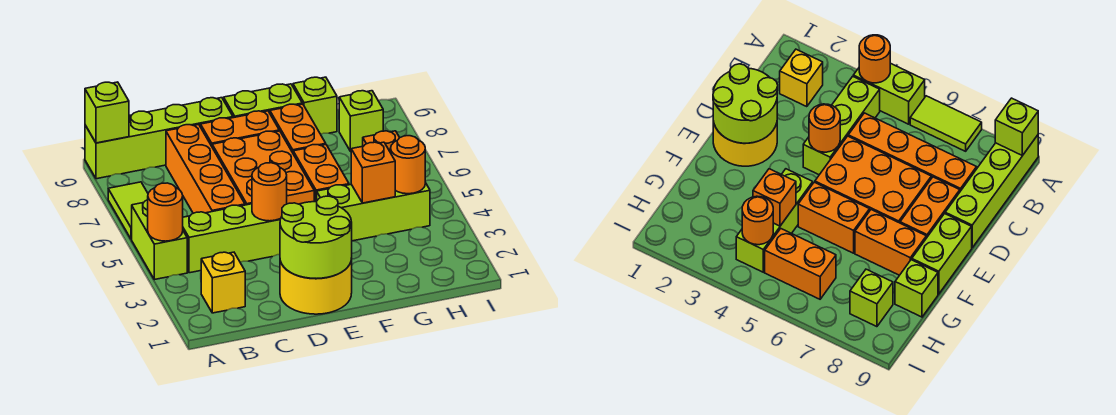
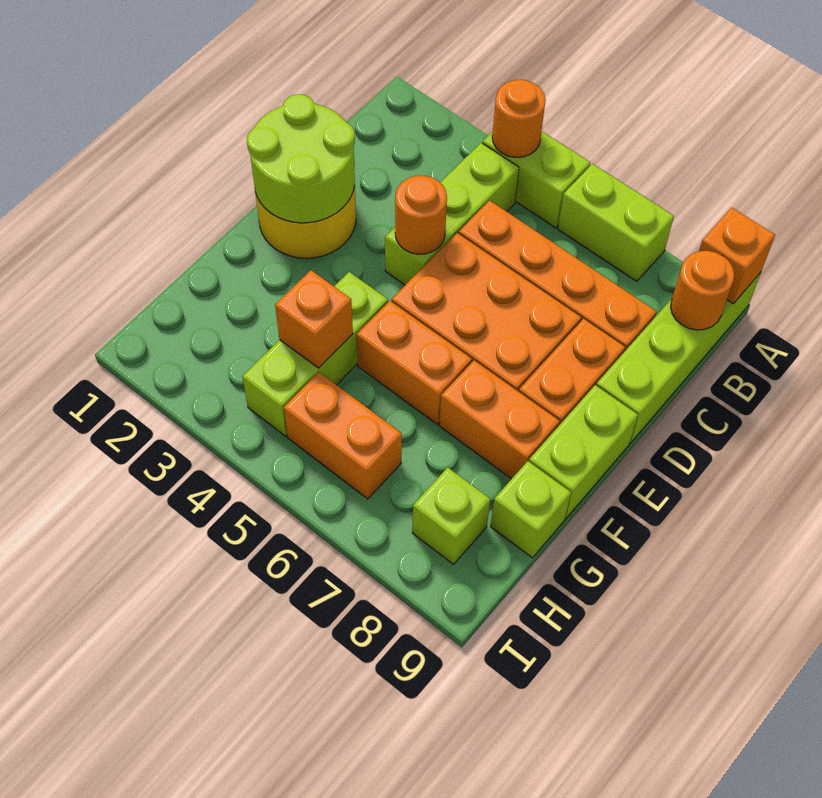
lime 1x2 tile [108,182,148,239] -> lime 1x2 brick [558,164,674,281]
lime 1x1 brick [85,82,129,143] -> orange 1x1 brick [699,208,775,304]
yellow 1x1 brick [201,252,245,313] -> none
orange 1x1 round brick [390,136,425,194] -> orange 1x1 round brick moved to [671,251,734,330]

